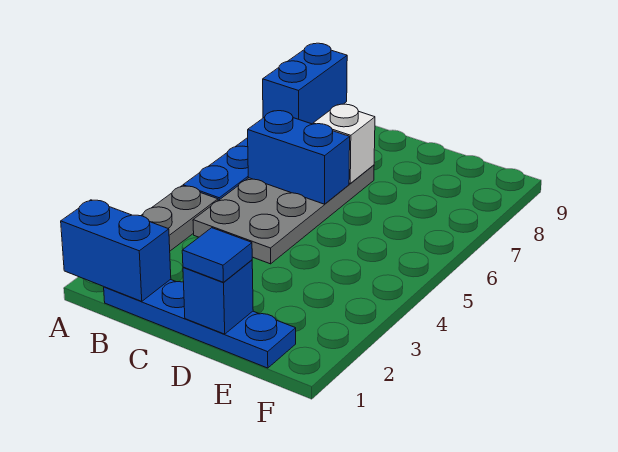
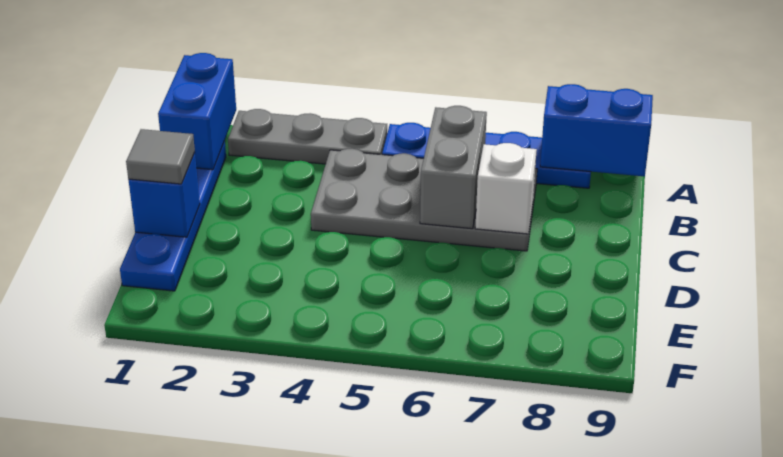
blue 1x2 brick [248,111,350,204] -> grey 1x2 brick [420,106,487,229]
blue 1x1 tile [182,228,252,282] -> grey 1x1 tile [126,129,195,184]

